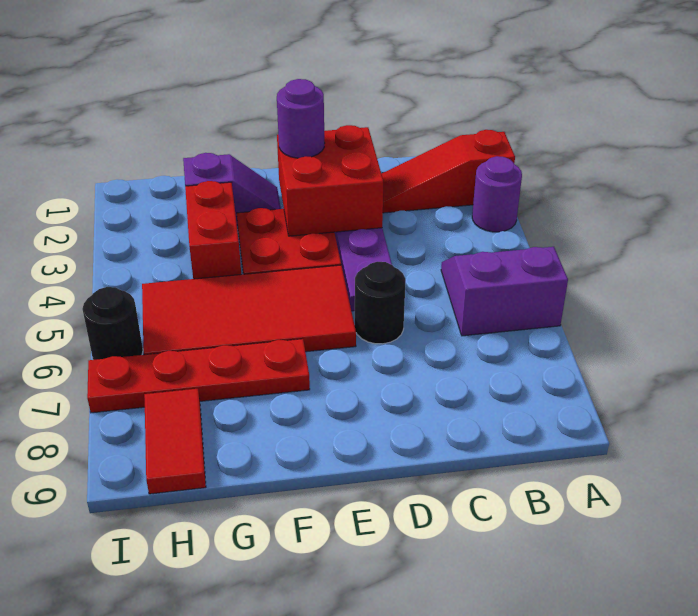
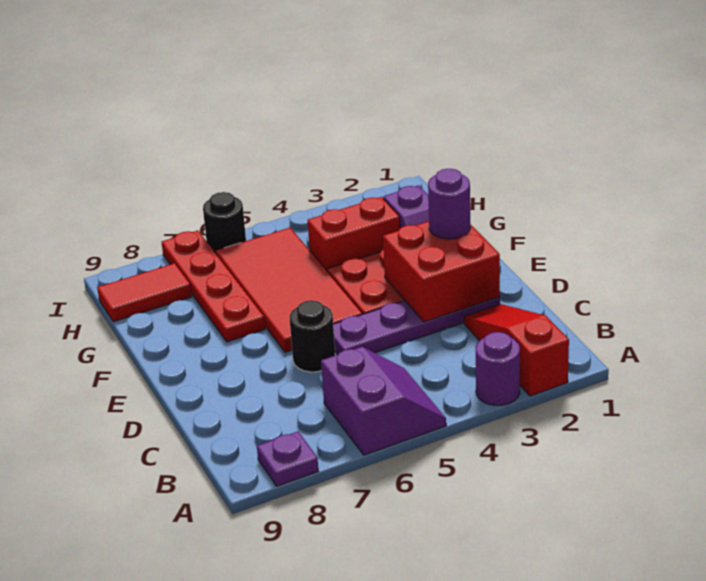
none -> purple 1x1 plate [257,431,318,486]

